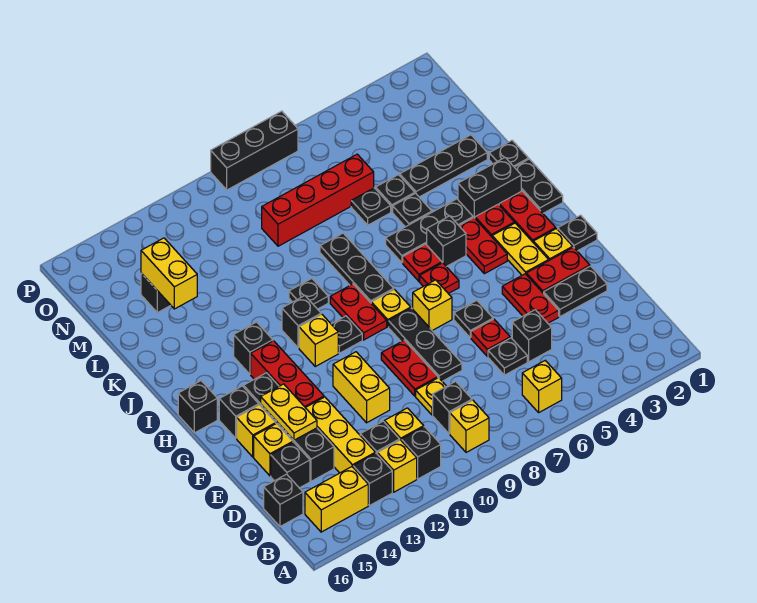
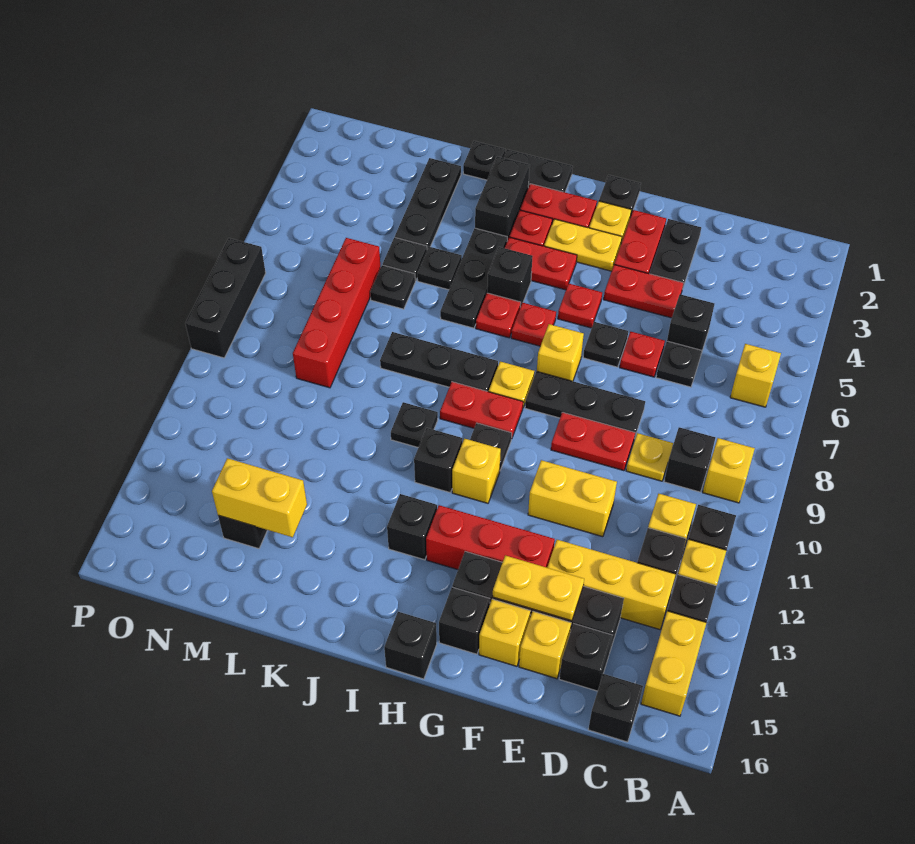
none -> red 1x1 plate [558,284,602,328]

